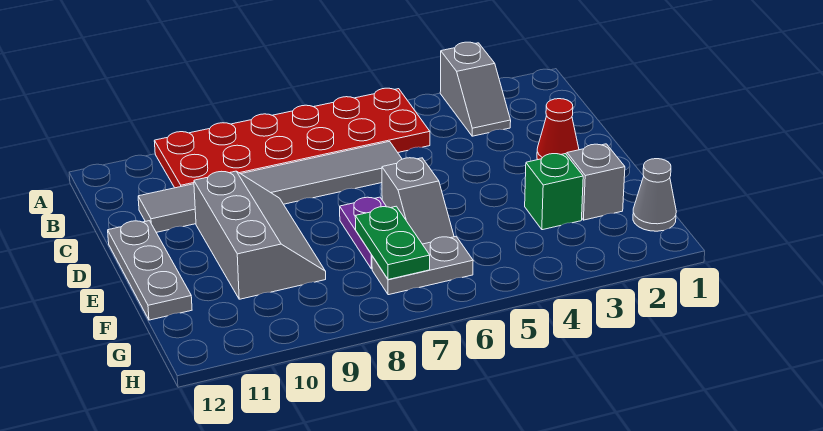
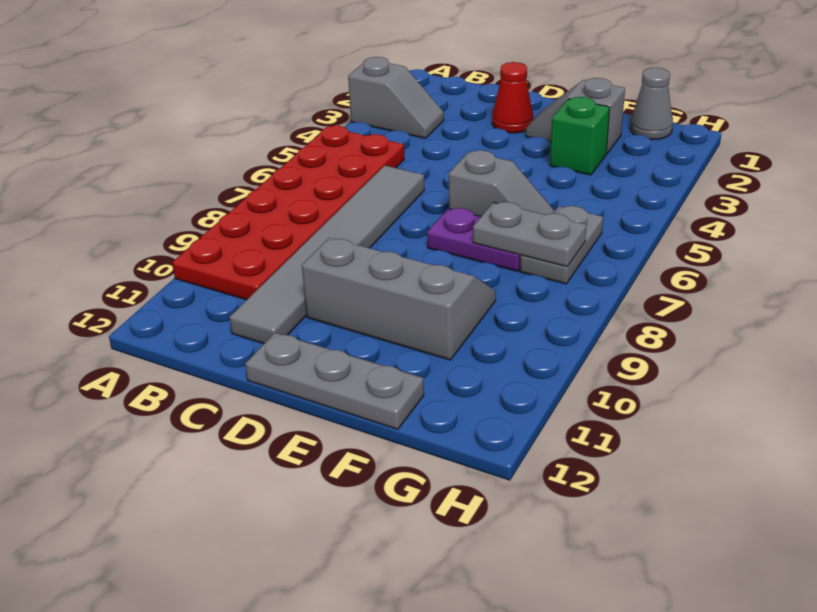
green 1x2 plate [355,206,430,280] -> grey 1x2 plate [473,202,586,267]

